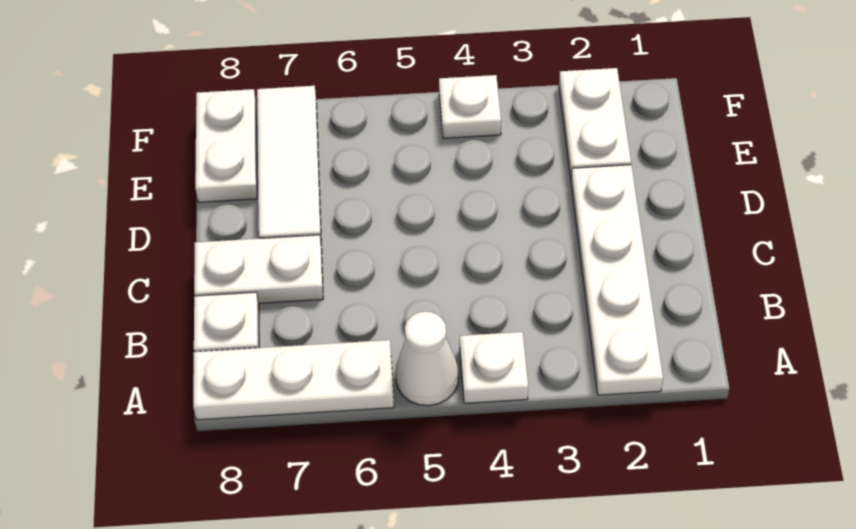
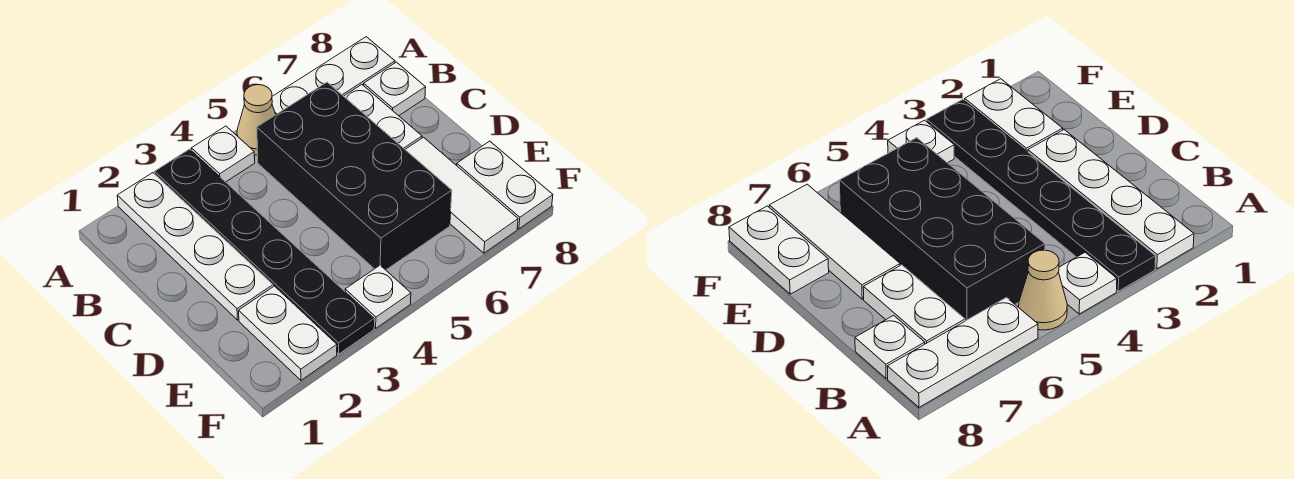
none -> black 1x6 plate [155,149,374,354]
white 1x1 cone [395,312,459,406] -> tan 1x1 cone [237,85,276,155]
none -> black 2x4 brick [257,82,452,270]
white 1x2 plate [194,235,323,303] -> white 1x2 plate turned to [344,85,422,149]

